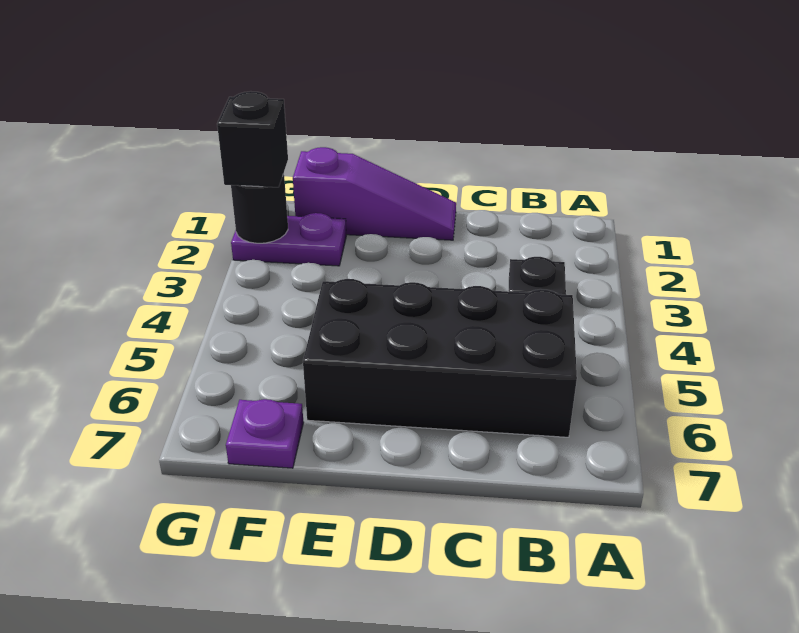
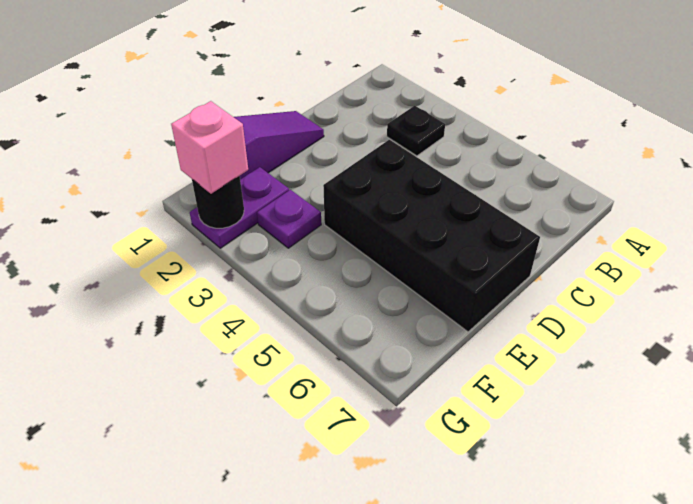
black 2x4 brick [303,279,577,437] -> black 2x4 brick turned to [323,140,540,332]
purple 1x1 plate [226,399,304,468] -> purple 1x1 plate moved to [257,190,321,248]
black 1x1 brick [217,91,288,187] -> pink 1x1 brick [171,101,248,194]

